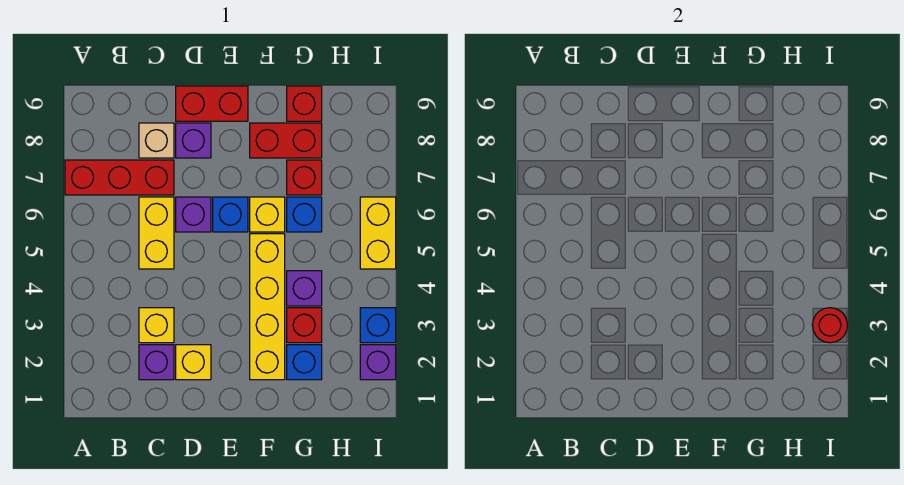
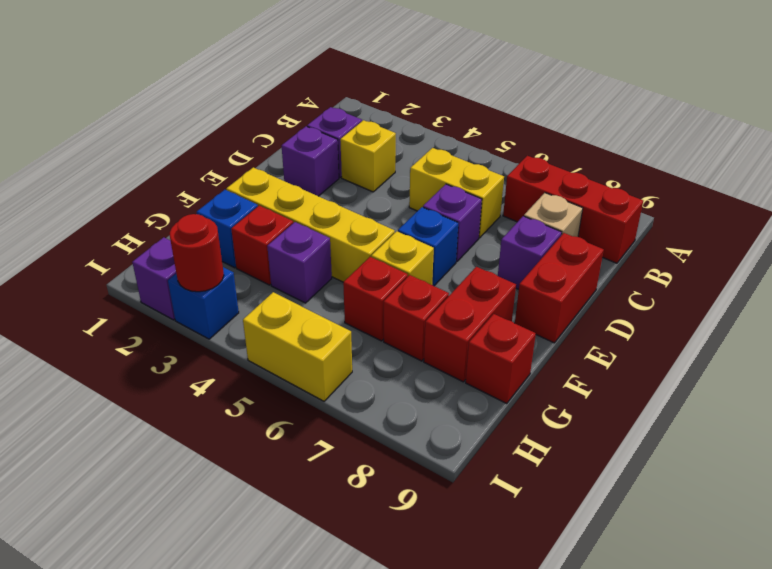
red 1x3 brick [65,160,174,195] -> red 1x3 brick turned to [503,156,643,263]
yellow 1x1 brick [176,345,211,380] -> purple 1x1 brick [282,126,339,196]
blue 1x1 brick [287,197,322,232] -> red 1x1 brick [343,257,408,341]

